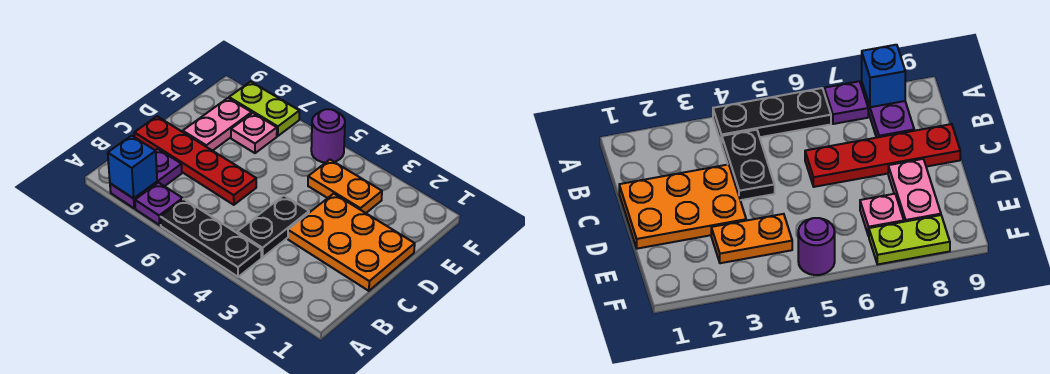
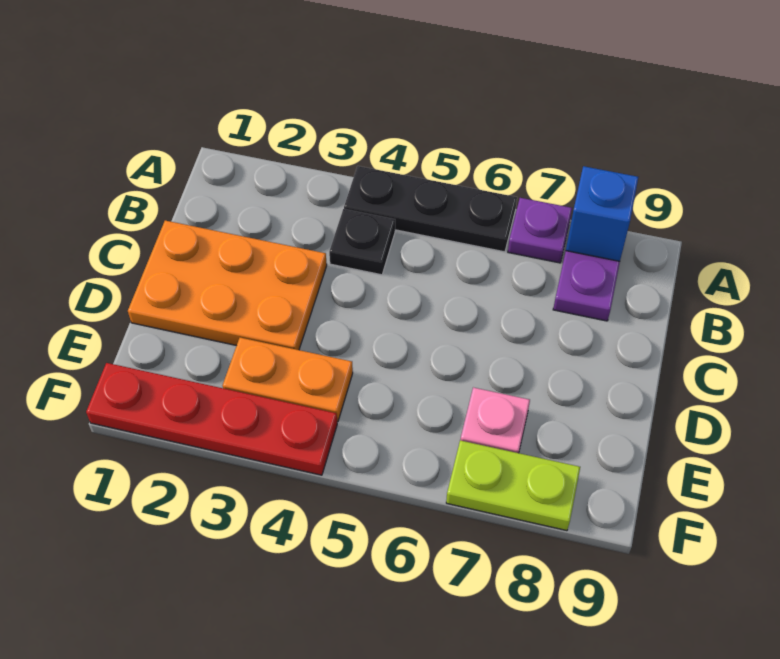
black 1x2 plate [237,195,309,257] -> black 1x1 plate [329,209,395,275]
red 1x4 plate [134,116,256,205] -> red 1x4 plate moved to [86,363,337,475]
pink 1x2 plate [183,98,252,151] -> none
purple 1x1 round brick [311,109,345,163] -> none

